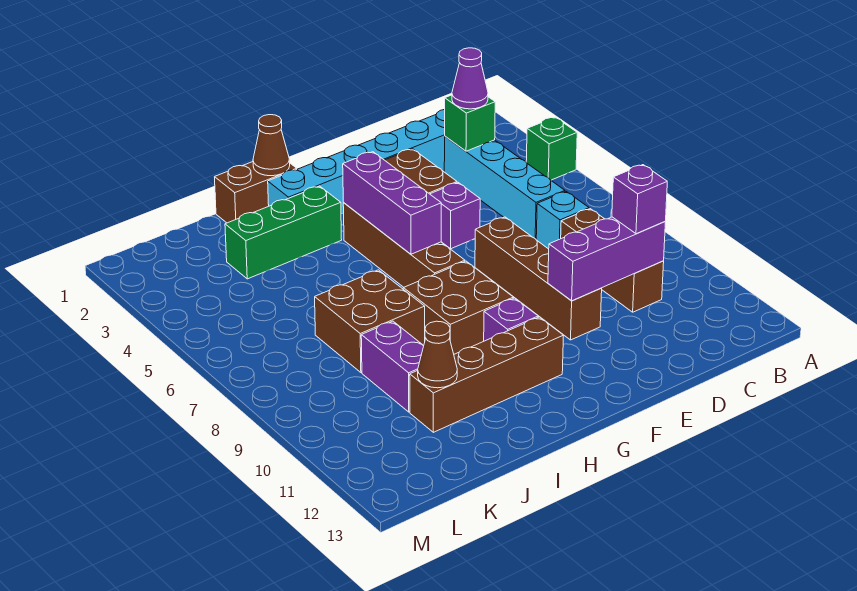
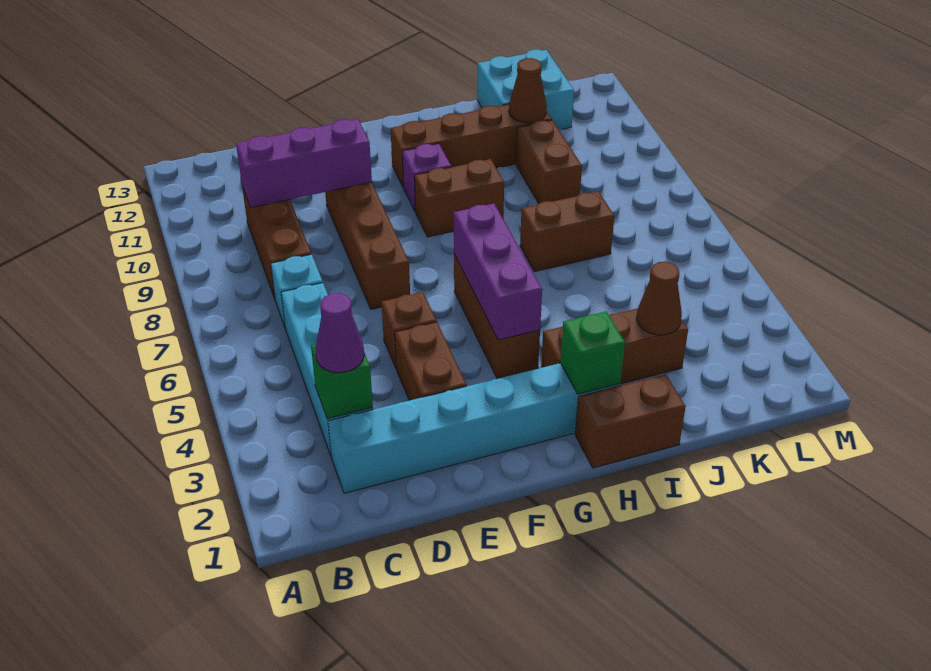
green 1x1 brick [526,117,577,180] -> green 1x1 brick moved to [560,312,625,394]
purple 1x1 brick [612,165,667,234] -> none
purple 1x1 brick [430,183,480,249] -> brown 1x1 brick [382,292,437,369]
brown 1x4 brick [343,203,465,287] -> brown 1x3 brick [454,254,540,379]
brown 2x2 brick [403,261,513,354] -> brown 1x2 brick [414,159,504,237]
brown 1x1 cone [253,115,290,176] -> brown 1x1 cone moved to [637,262,682,335]
green 1x3 brick [225,186,342,279] -> brown 1x3 brick [541,308,688,384]
brown 2x2 brick [315,270,425,372] -> brown 1x2 brick [520,191,614,272]
purple 1x2 brick [361,321,424,412] -> brown 1x2 brick [516,120,582,203]
none -> cyan 2x2 brick [477,50,574,129]

